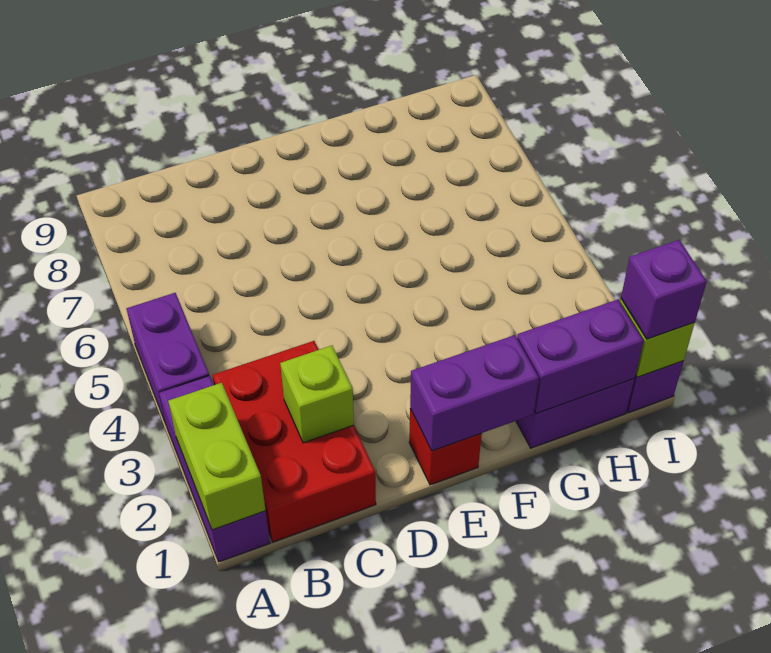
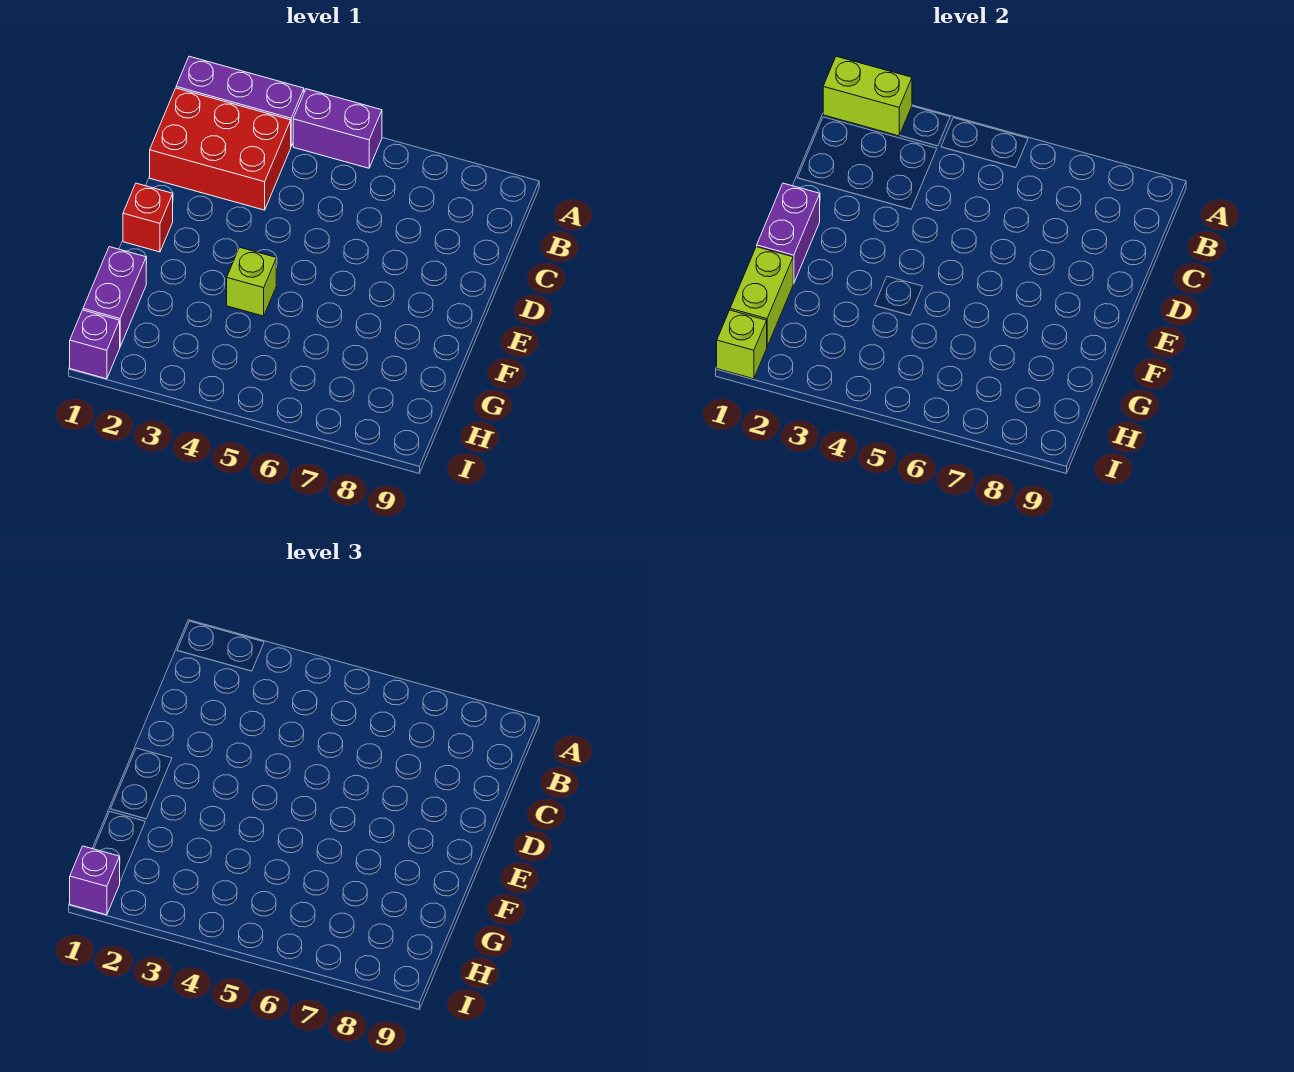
lime 1x1 brick [280,346,354,443] -> lime 1x1 brick moved to [227,247,276,316]
purple 1x2 brick [517,300,644,414] -> lime 1x2 brick [730,247,793,346]

